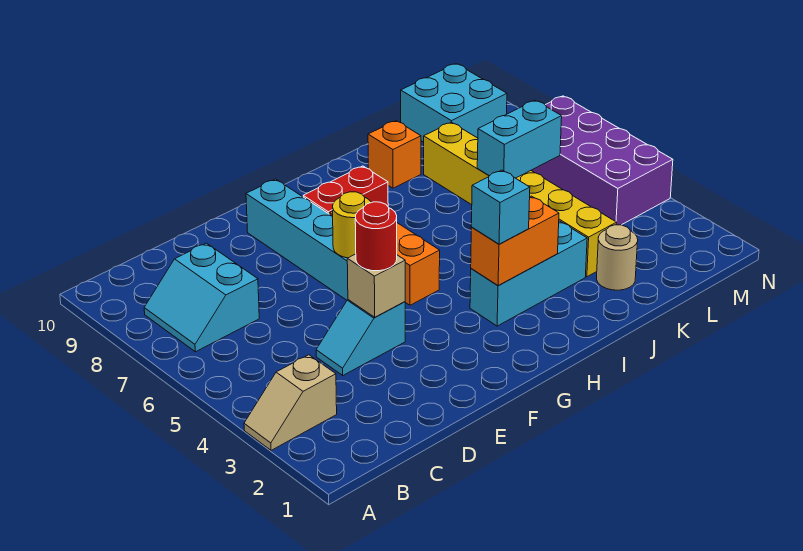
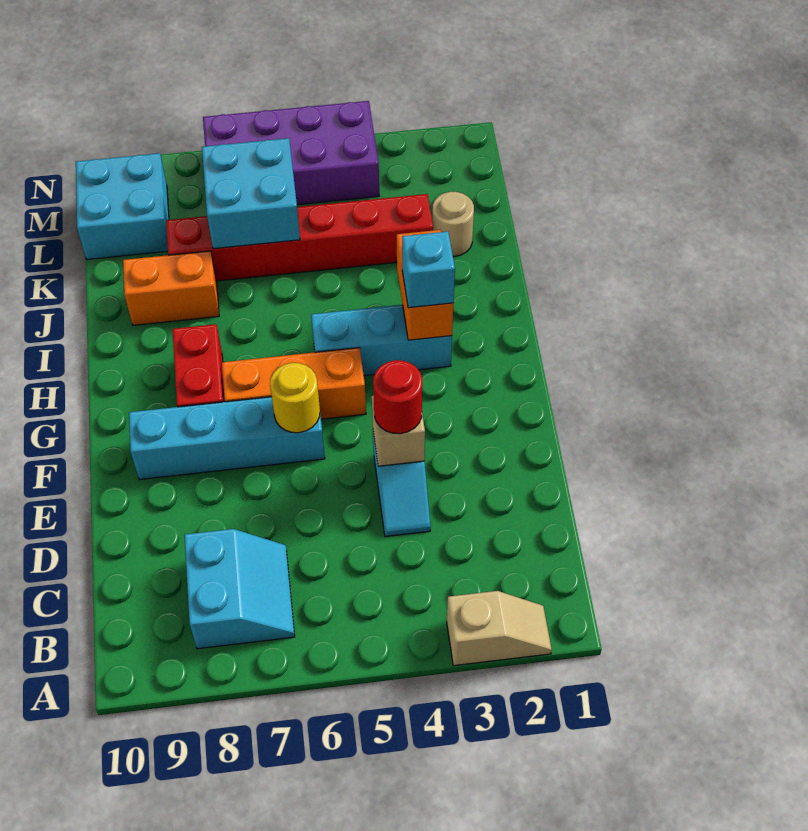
tan 1x2 slope [244,355,337,450] -> tan 1x2 slope turned to [447,591,552,666]
cyan 2x2 slope [144,243,259,352] -> cyan 2x2 slope turned to [184,529,295,649]
cyan 1x3 brick [470,221,587,326] -> cyan 1x3 brick turned to [311,305,452,376]
orange 1x1 brick [368,121,421,188] -> orange 1x2 brick [123,251,219,325]
yellow 1x6 brick [424,122,617,277] -> red 1x6 brick [166,194,433,281]
cyan 1x2 brick [477,100,562,178] -> cyan 2x2 brick [202,138,300,249]

